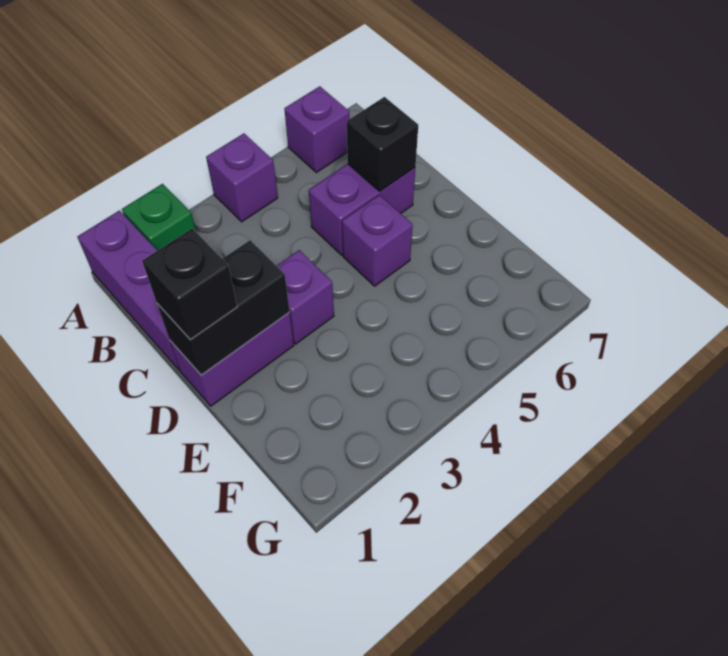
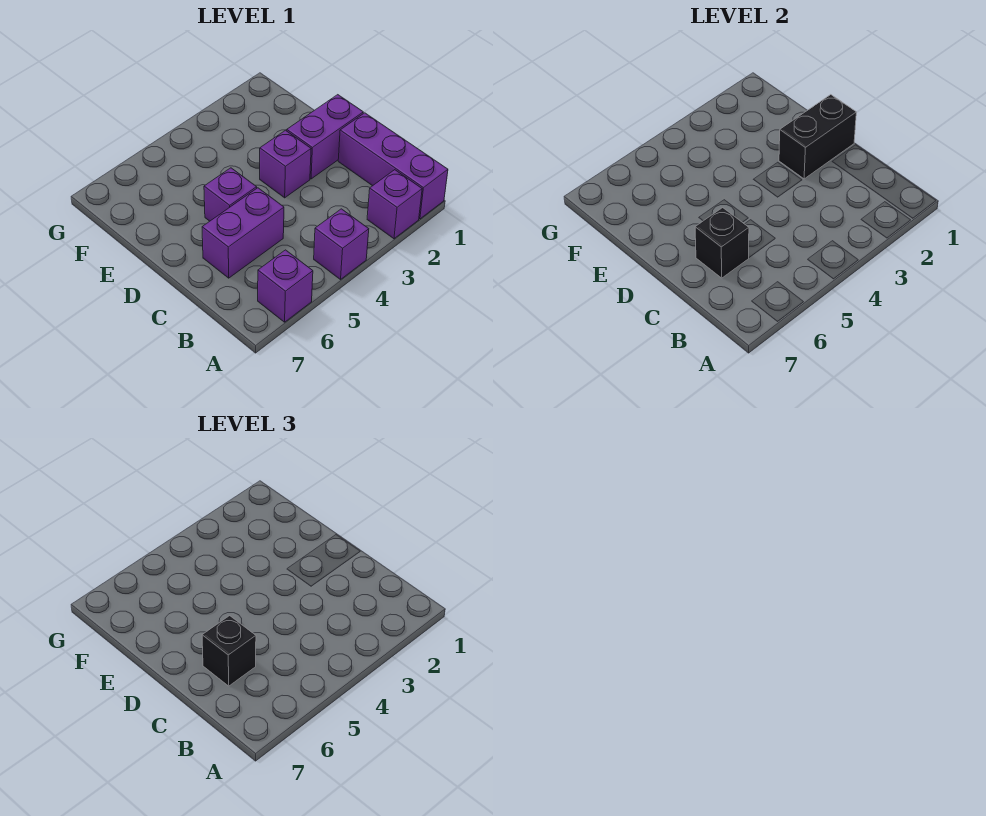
green 1x1 brick [122,184,196,251] -> purple 1x1 brick [367,170,422,239]
black 1x1 brick [142,228,237,340] -> black 1x1 brick moved to [202,616,256,686]

